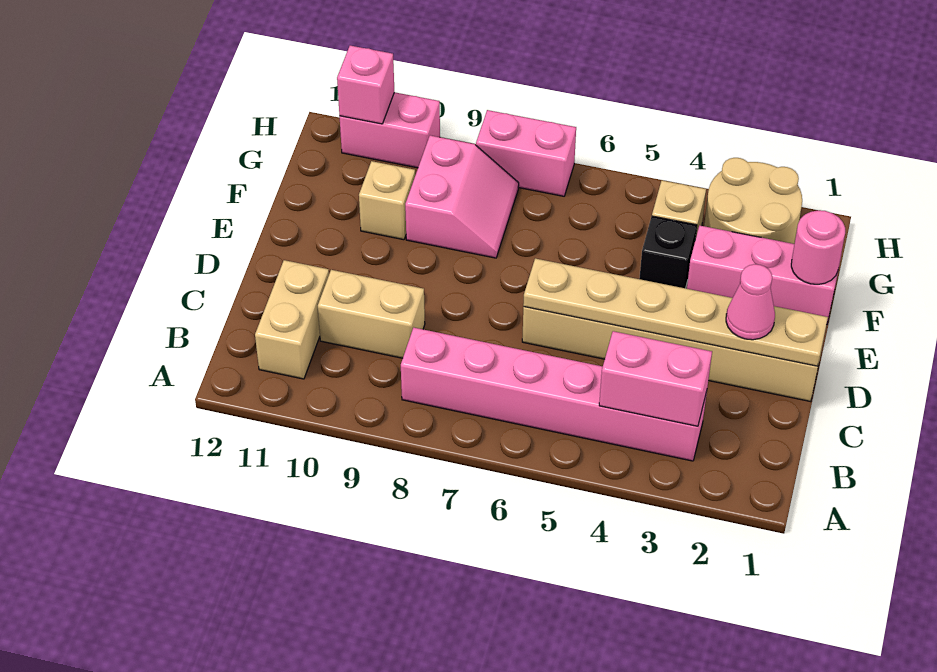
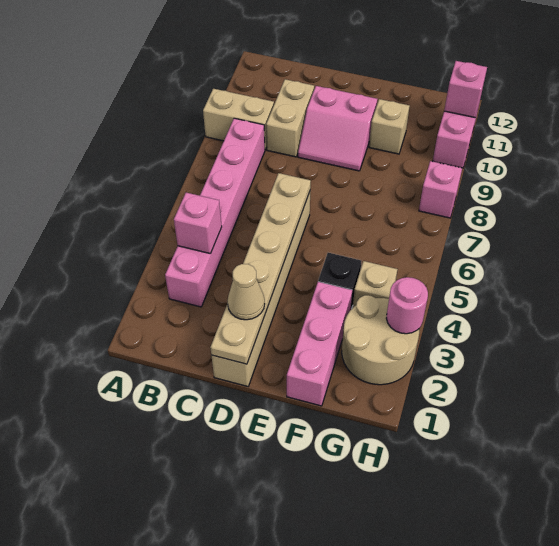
pink 1x2 brick [599,331,712,426] -> pink 1x1 brick [174,193,222,254]
tan 1x2 brick [255,260,329,379] -> tan 1x2 brick moved to [203,89,274,149]
pink 1x1 cone [726,264,775,340] -> tan 1x1 cone [228,264,265,320]
pink 1x1 round brick [791,210,845,284] -> pink 1x1 round brick moved to [386,277,428,334]
pink 2x2 slope [405,135,519,258] -> pink 2x2 slope moved to [298,86,377,171]
pink 1x2 brick [476,110,576,196] -> pink 1x1 brick [419,161,462,218]

